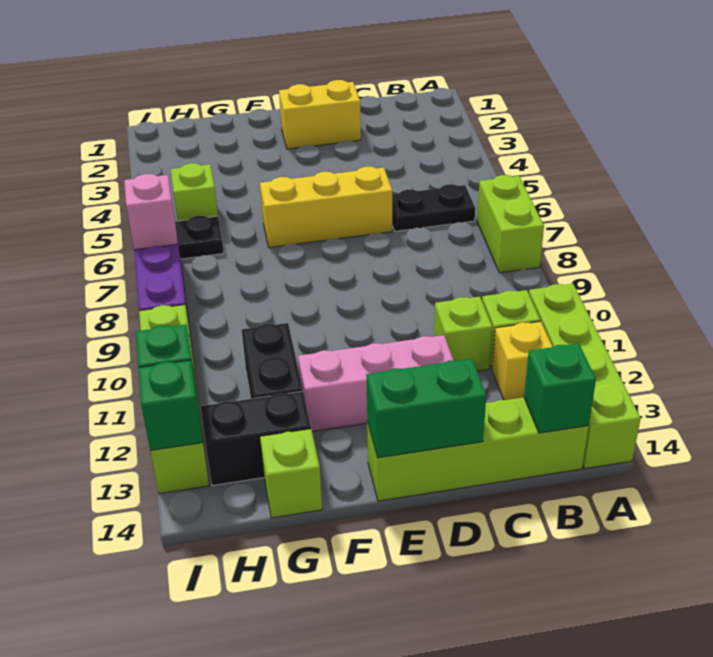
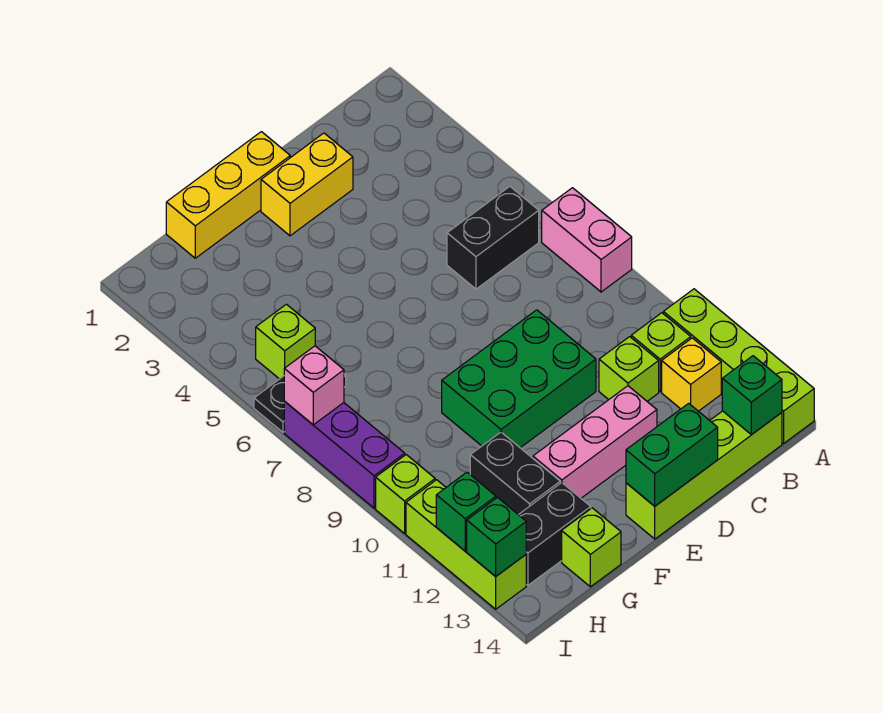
lime 1x2 brick [477,175,544,273] -> pink 1x2 brick [542,188,632,292]
black 1x2 plate [392,184,475,231] -> black 1x2 brick [447,186,539,289]
yellow 1x3 brick [260,167,392,248] -> yellow 1x3 brick moved to [166,132,290,258]
none -> green 2x3 brick [442,310,596,448]

